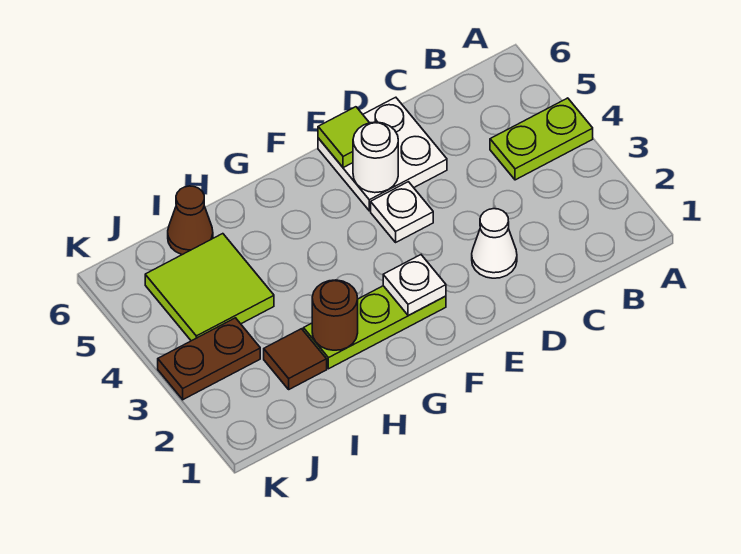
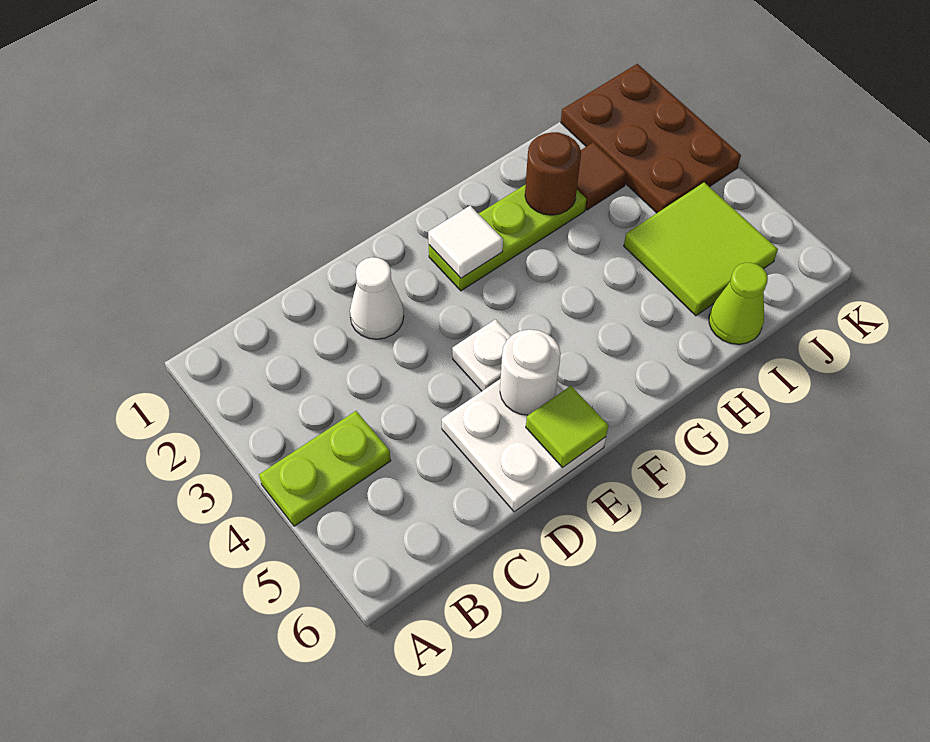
white 1x1 plate [383,255,446,316] -> white 1x1 tile [428,206,503,278]
brown 1x1 cone [168,186,213,255] -> lime 1x1 cone [709,263,768,344]
brown 1x2 plate [158,318,260,400] -> brown 2x3 plate [561,64,741,213]

